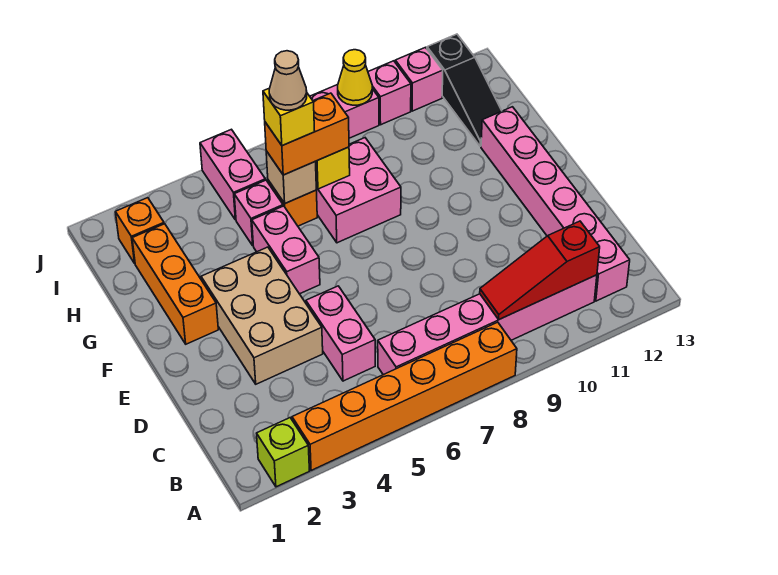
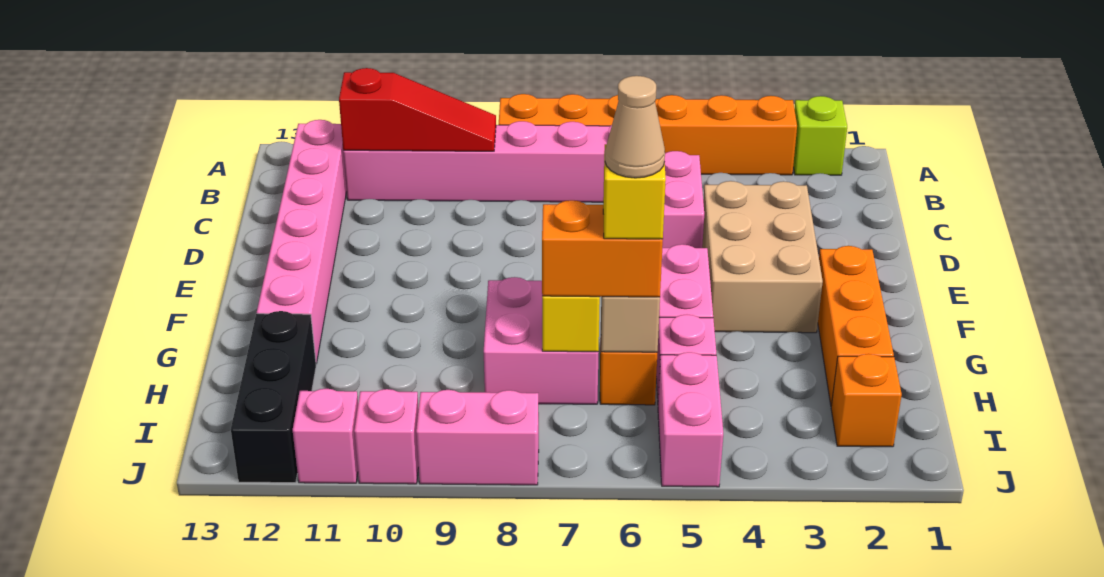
black 1x3 slope [427,34,502,146] -> black 1x3 brick [231,311,316,483]
yellow 1x1 cone [338,50,372,105] -> none

